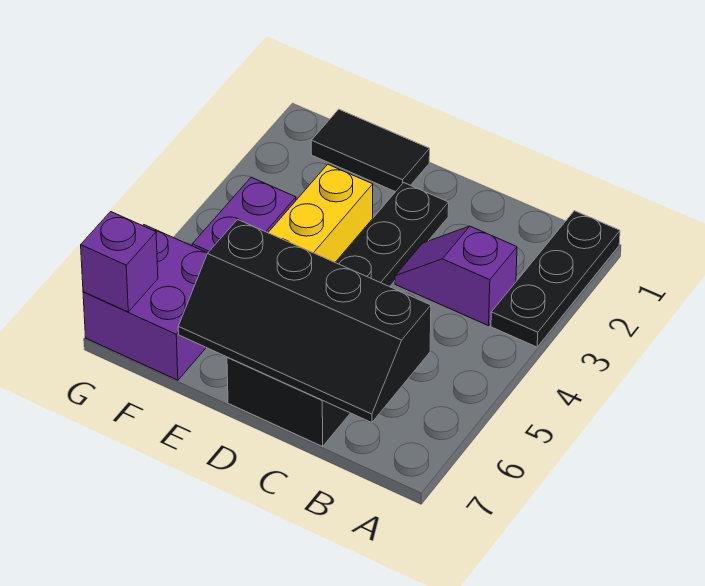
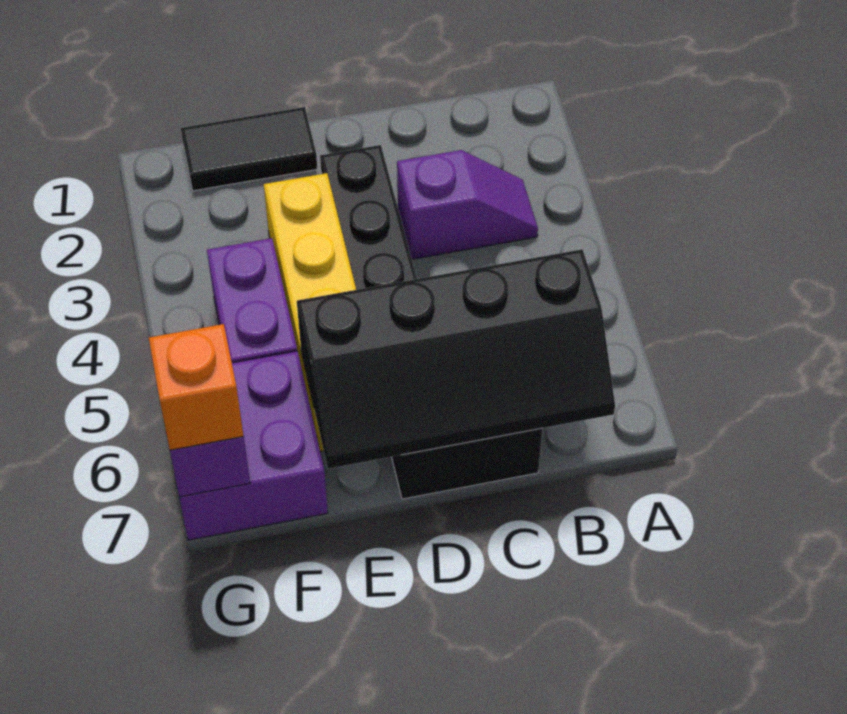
black 1x3 plate [491,211,620,347] -> none
purple 1x2 slope [395,226,517,326] -> purple 1x2 slope turned to [397,150,538,259]
none -> orange 1x1 brick [149,324,244,450]

